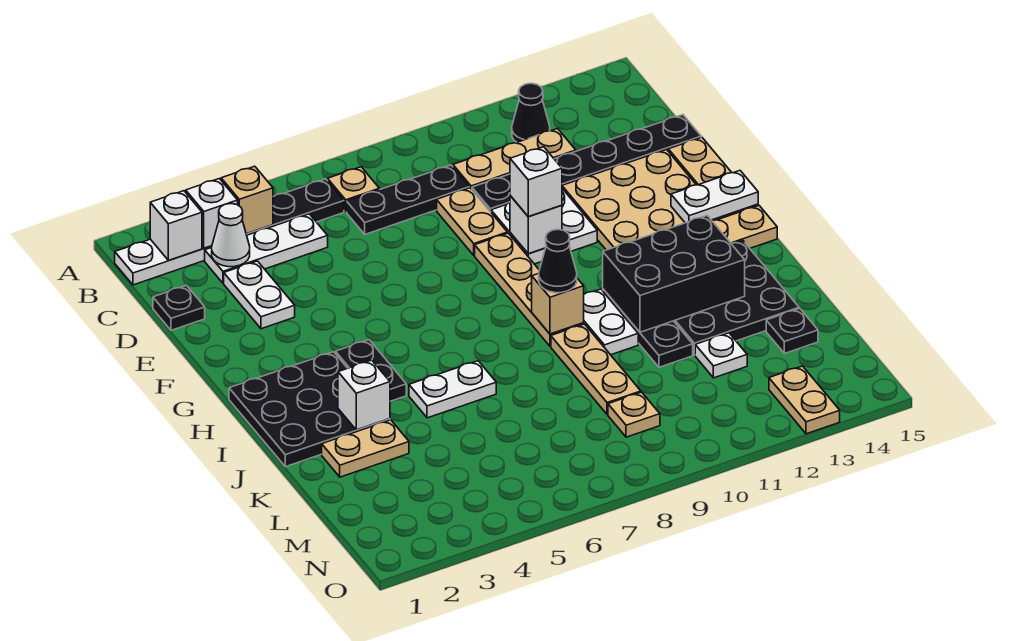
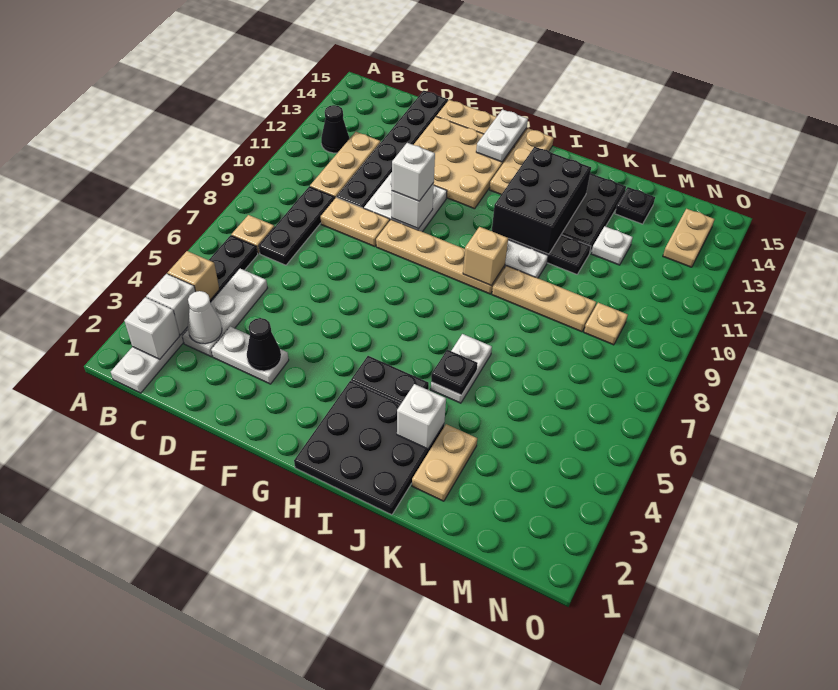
black 1x1 plate [153,286,205,330] -> black 1x1 plate moved to [431,350,478,395]
black 1x1 cone [539,229,577,293] -> black 1x1 cone moved to [247,318,281,371]
tan 1x2 plate [769,366,840,434] -> tan 1x2 plate turned to [663,209,715,267]

